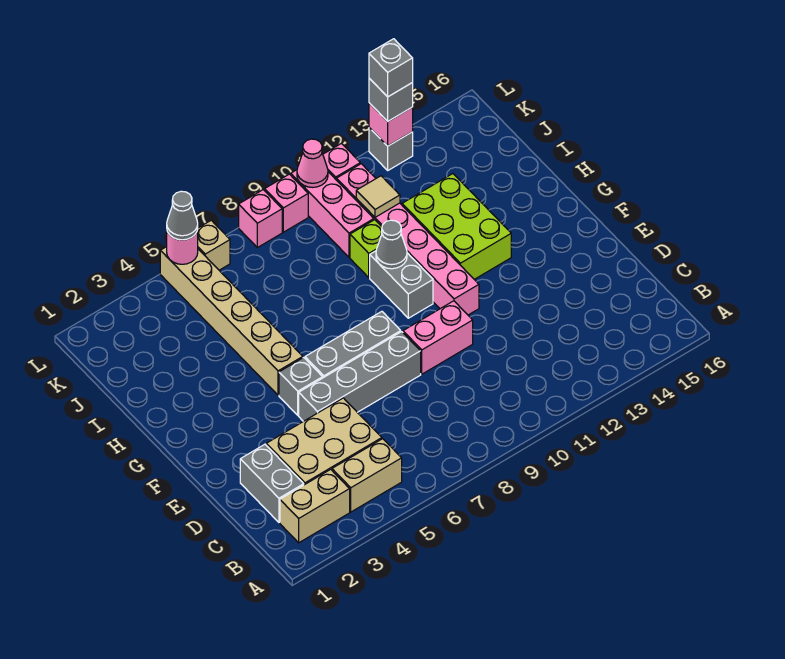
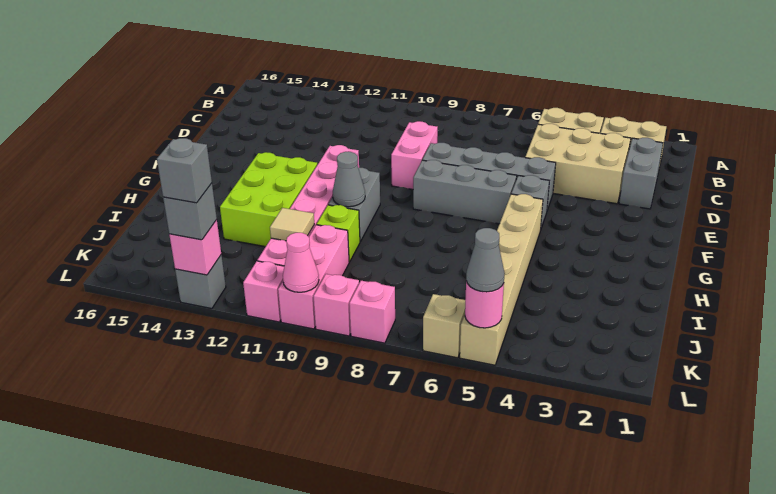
pink 1x2 brick [403,301,473,374] -> pink 1x2 brick turned to [391,121,438,189]

